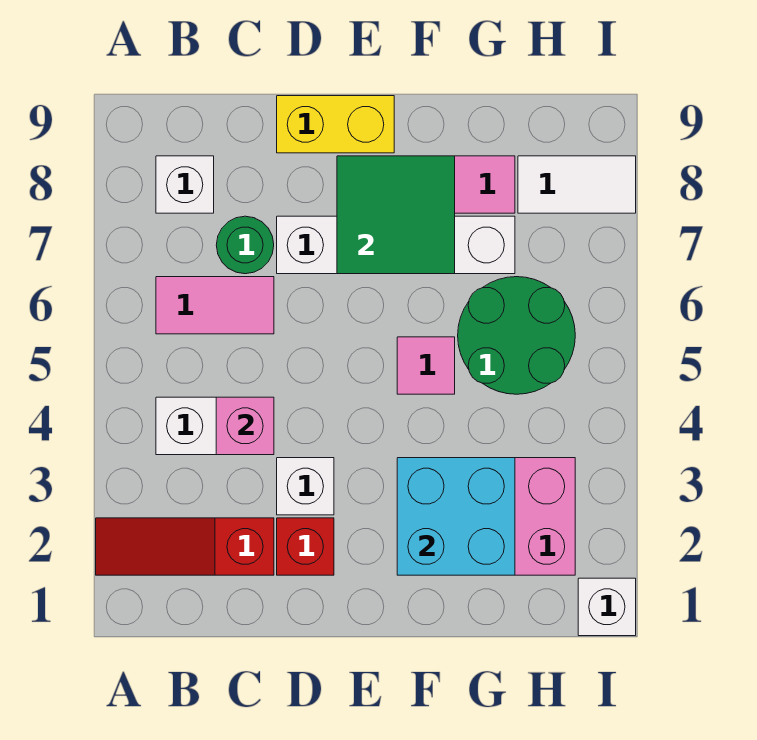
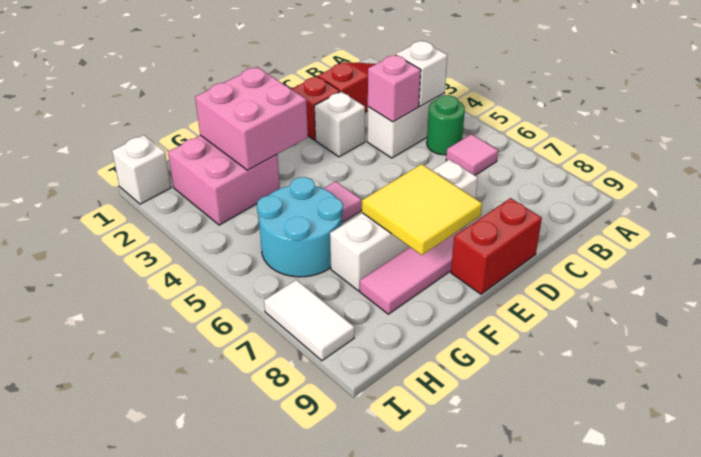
pink 1x2 tile [156,277,274,334] -> pink 1x1 tile [446,134,498,175]
white 1x1 brick [156,156,214,213] -> white 1x1 brick moved to [396,41,447,106]
green 1x1 round brick [216,216,274,274] -> green 1x1 round brick moved to [427,95,465,155]
yellow 1x2 brick [277,96,394,153] -> red 1x2 brick [451,198,542,294]
green 2x2 tile [337,156,455,274] -> yellow 2x2 tile [362,164,482,255]
cyan 2x2 brick [397,458,515,575] -> pink 2x2 brick [195,67,308,170]
green 2x2 round brick [458,277,575,394] -> cyan 2x2 round brick [257,177,343,277]
white 1x2 tile [518,156,636,213] -> white 1x2 tile turned to [264,280,354,361]

